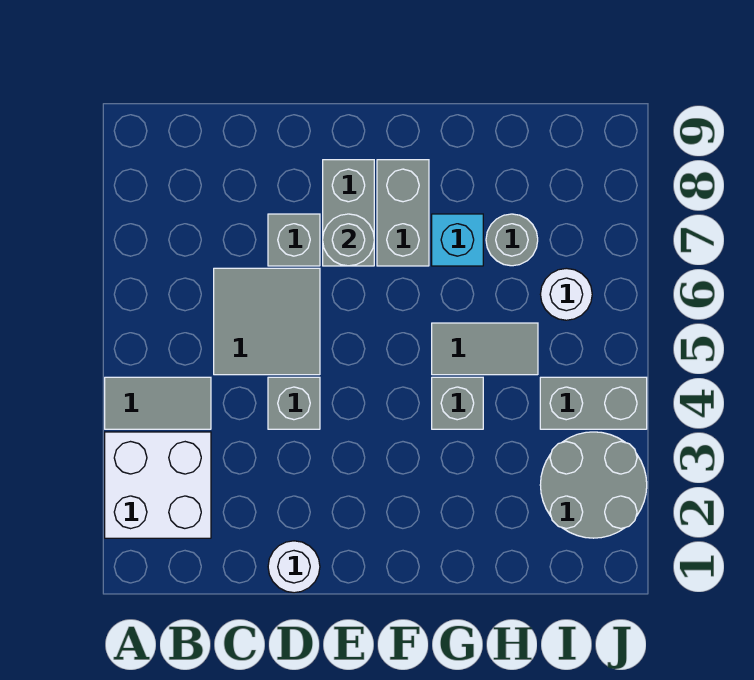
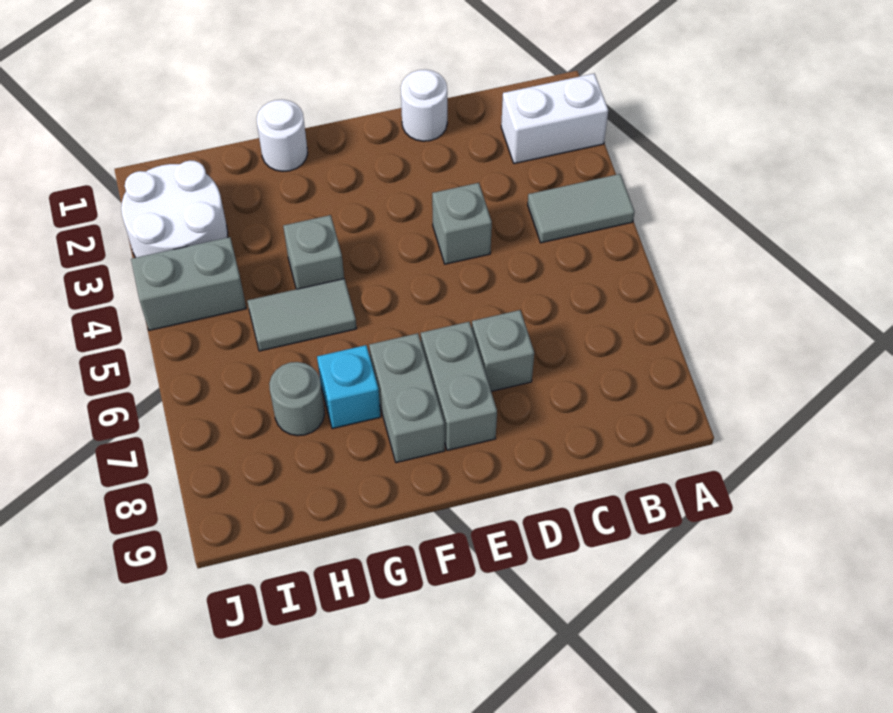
white 2x2 brick [105,432,211,538] -> white 1x2 brick [501,74,608,164]
grey 2x2 tile [214,268,320,375] -> none
grey 1x1 round brick [323,214,374,266] -> none
grey 2x2 round brick [540,432,647,538] -> white 2x2 round brick [121,160,228,258]
white 1x1 round brick [540,268,592,320] -> white 1x1 round brick moved to [257,99,308,171]

